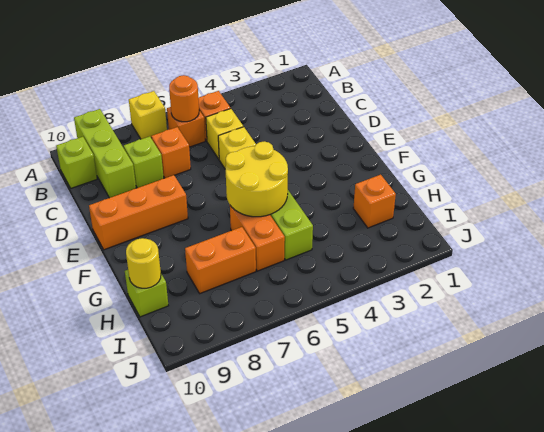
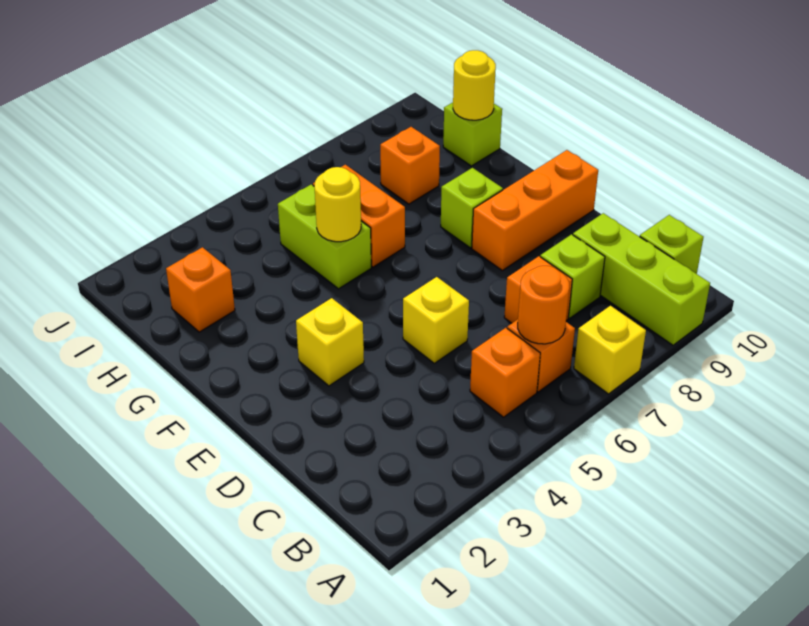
yellow 1x1 brick [206,109,243,159] -> yellow 1x1 brick moved to [296,298,364,386]
yellow 2x2 round brick [225,141,288,217] -> yellow 1x1 round brick [314,167,361,242]
none -> lime 1x1 brick [441,168,503,248]
orange 1x2 brick [185,227,256,293] -> orange 1x1 brick [380,127,440,204]

